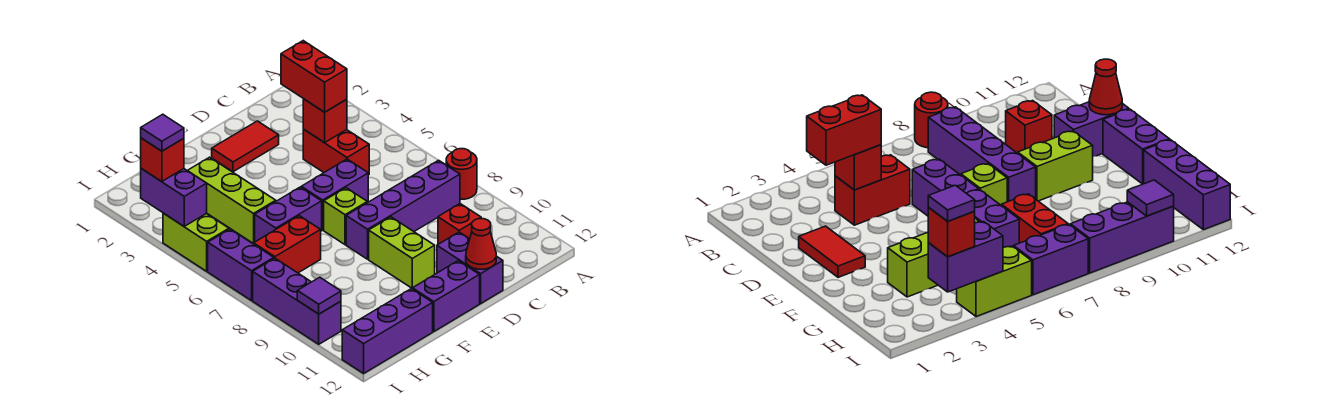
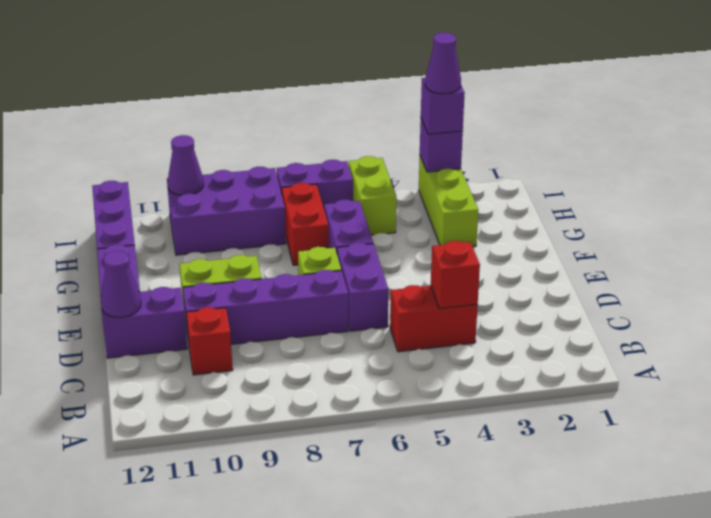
red 1x1 round brick [446,149,477,199] -> none
purple 1x4 brick [346,160,460,259] -> purple 1x4 brick turned to [183,270,348,344]
red 1x2 brick [281,41,347,112] -> none
red 1x2 tile [212,121,279,172] -> none
red 1x1 cone [466,219,496,269] -> purple 1x1 cone [101,251,141,317]
lime 1x3 brick [188,157,276,244] -> lime 1x3 brick turned to [419,156,478,247]
purple 1x2 brick [141,169,207,226] -> purple 1x1 brick [420,119,463,172]
red 1x1 brick [141,138,184,182] -> purple 1x1 brick [421,78,465,134]
purple 1x1 tile [141,114,184,151] -> purple 1x1 cone [425,33,461,94]
lime 1x2 brick [163,213,229,271] -> lime 1x2 brick turned to [349,156,396,235]
purple 1x3 brick [253,258,341,344] -> purple 2x3 brick [167,166,286,255]
purple 1x1 tile [297,277,341,314] -> purple 1x1 cone [167,135,203,195]

